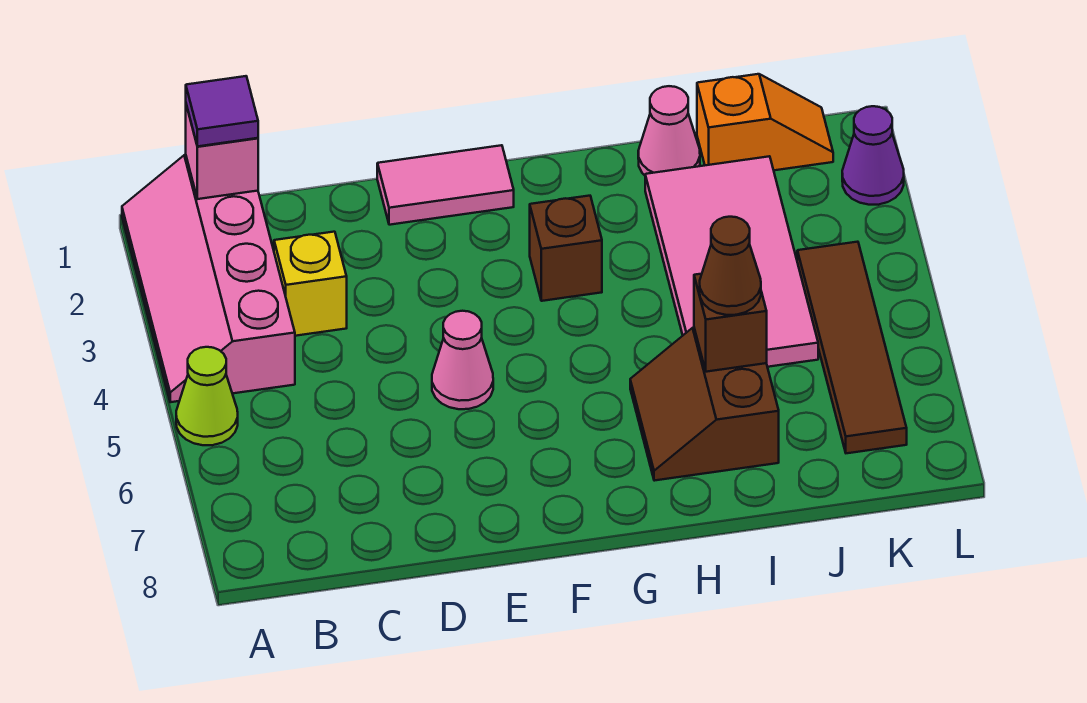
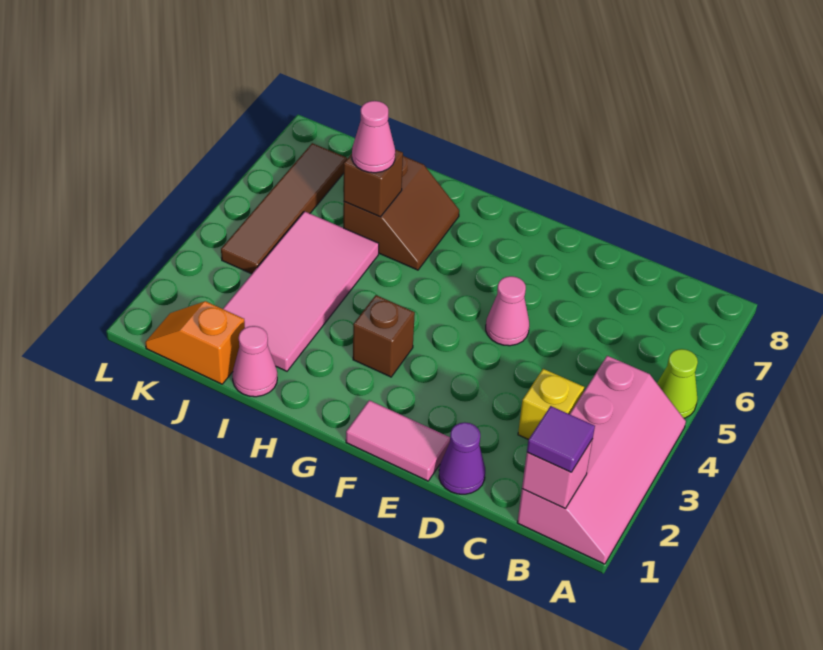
brown 1x1 cone [700,217,761,315] -> pink 1x1 cone [352,101,395,173]
purple 1x1 cone [842,106,904,205] -> purple 1x1 cone moved to [439,422,485,494]

